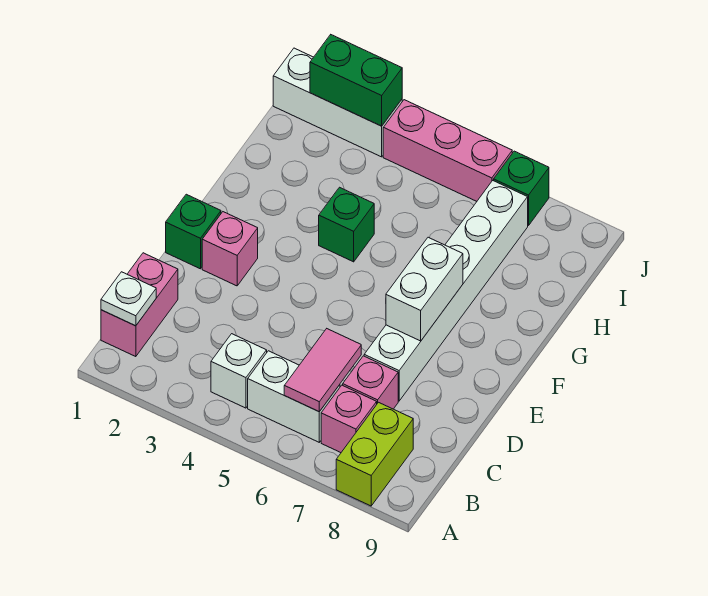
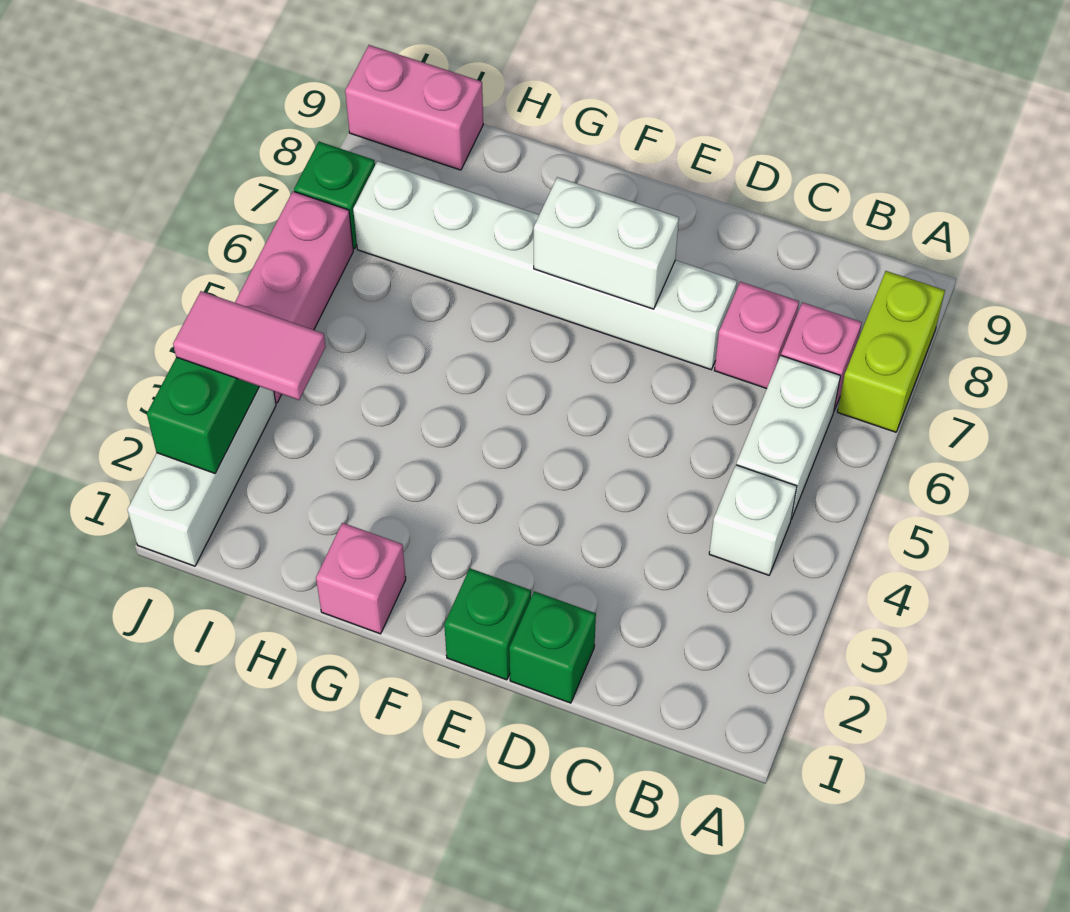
lime 1x2 brick [336,402,413,506] -> lime 1x2 brick turned to [837,271,945,432]
pink 1x2 brick [101,253,178,357] -> pink 1x2 brick moved to [345,45,483,170]
white 1x1 plate [101,272,156,326] -> none
pink 1x2 tile [284,329,361,412] -> pink 1x2 tile moved to [173,291,326,400]
pink 1x1 brick [202,212,258,286] -> pink 1x1 brick moved to [316,523,406,634]
green 1x1 brick [319,187,374,262] -> green 1x1 brick moved to [509,591,596,703]

